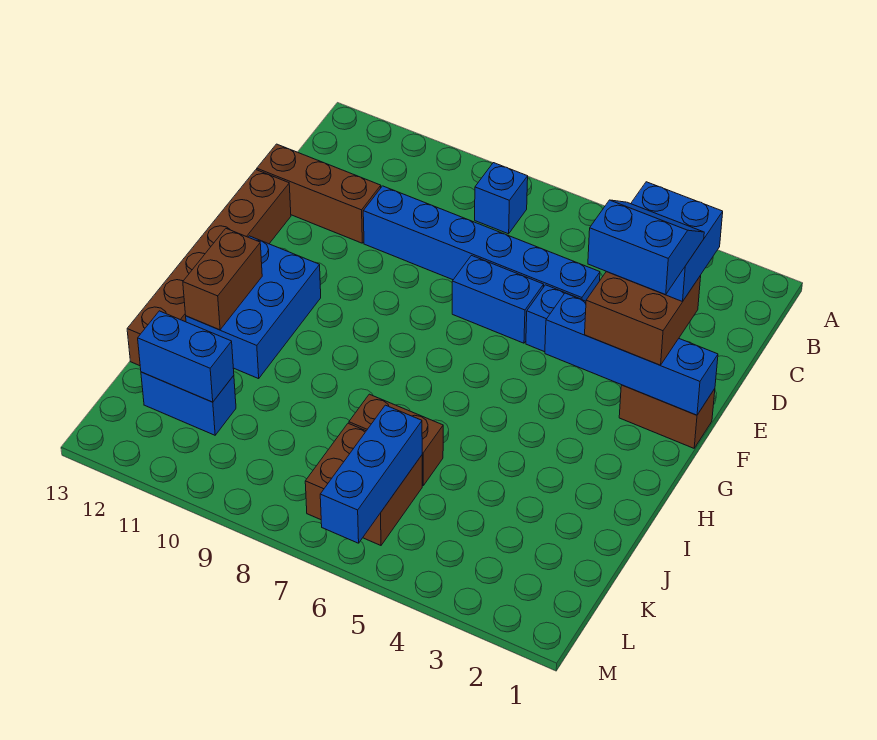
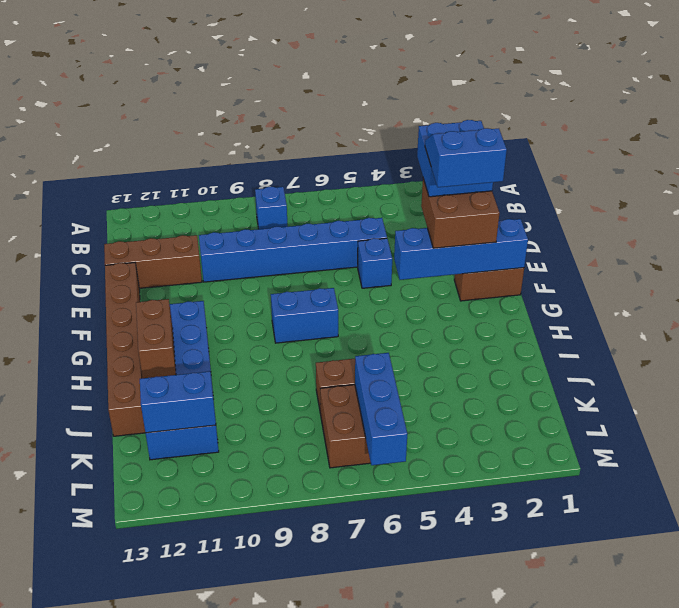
blue 1x2 brick [452,256,544,343] -> blue 1x2 brick moved to [271,288,338,343]

